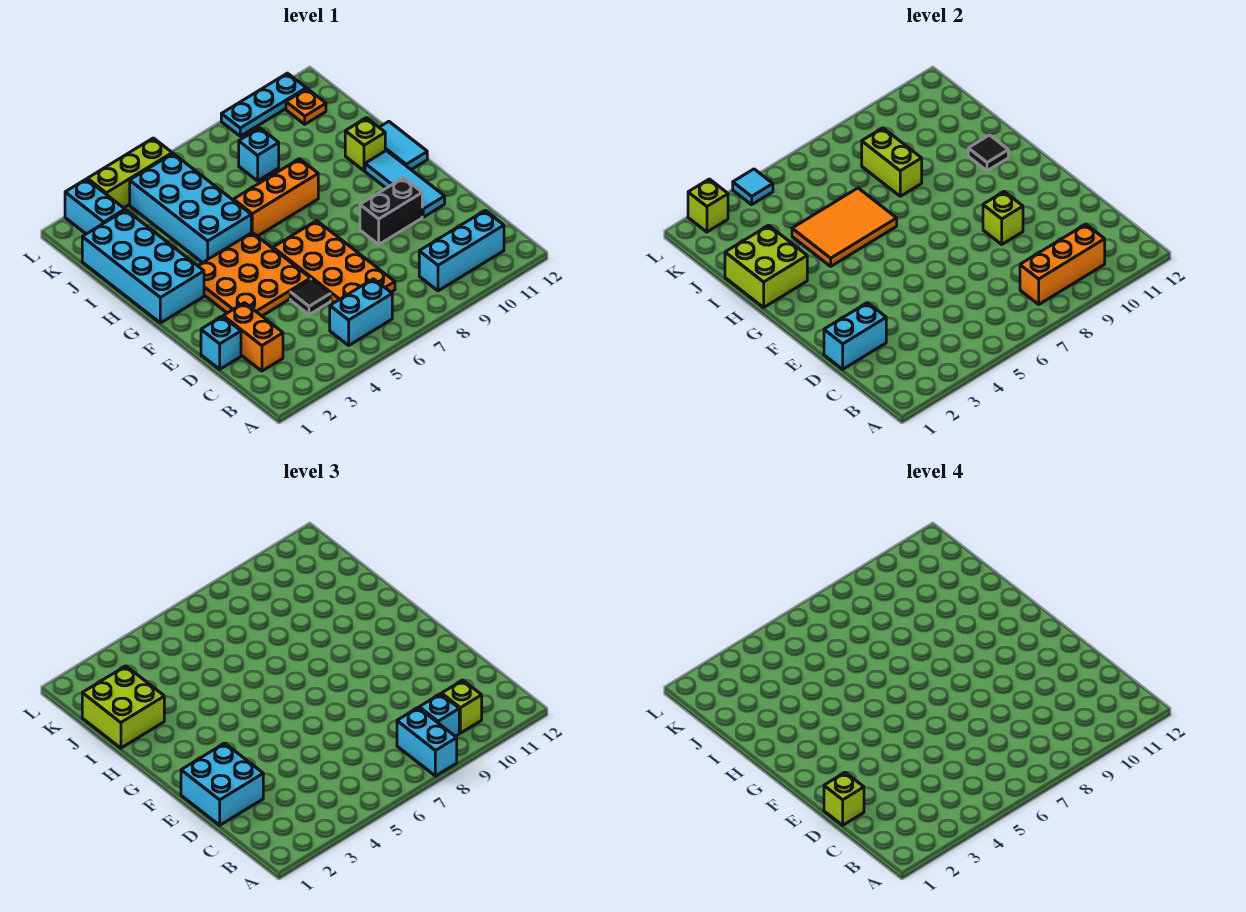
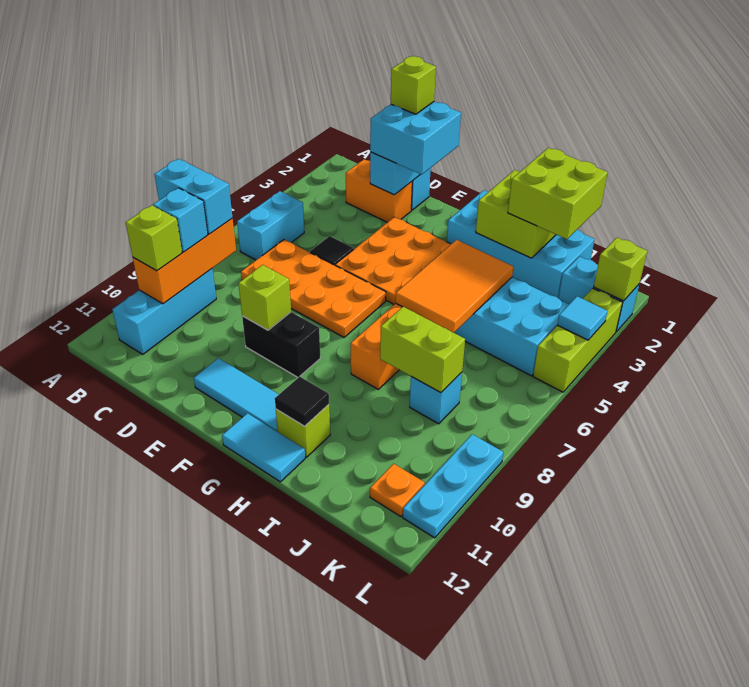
black 1x2 brick [360,178,422,244] -> black 1x2 brick turned to [242,312,320,377]

